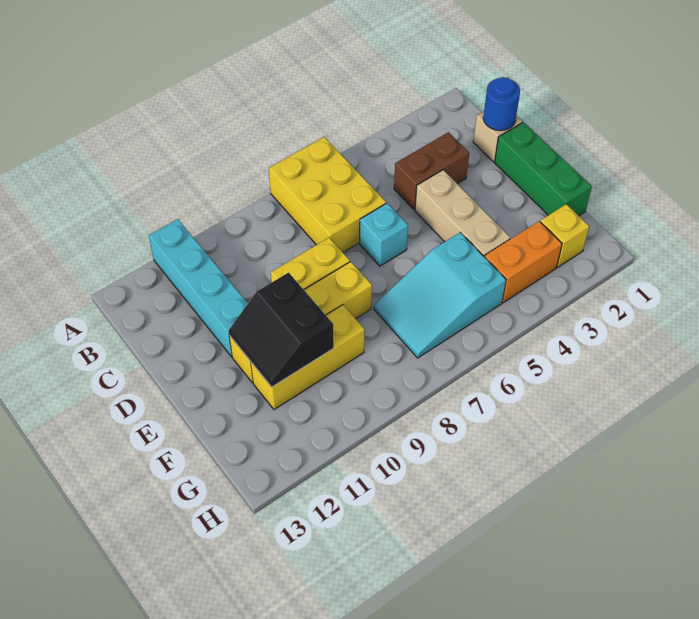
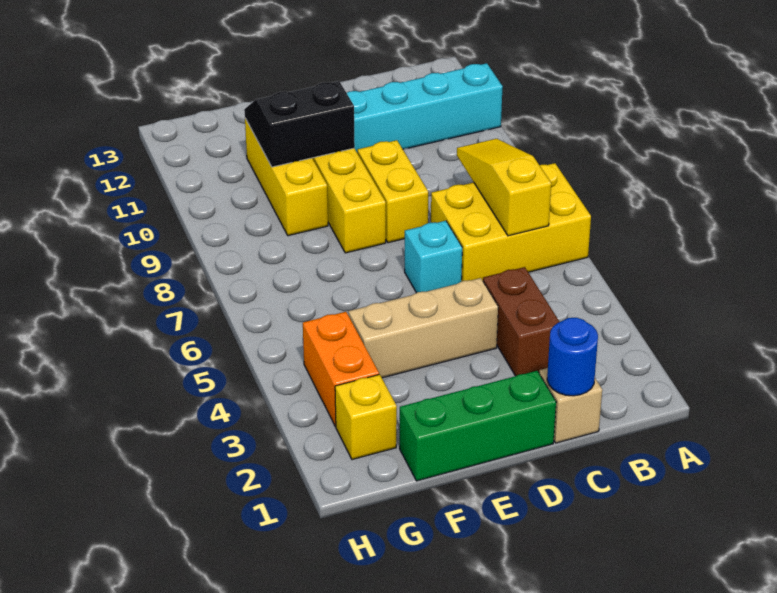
none -> yellow 1x3 slope [457,139,551,236]
cyan 2x3 slope [374,233,506,358] -> none

